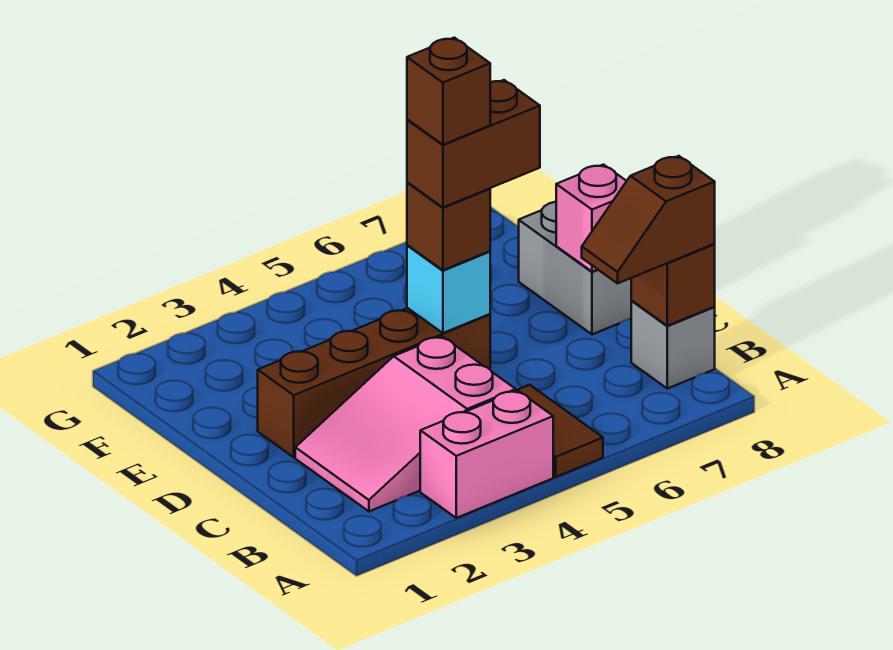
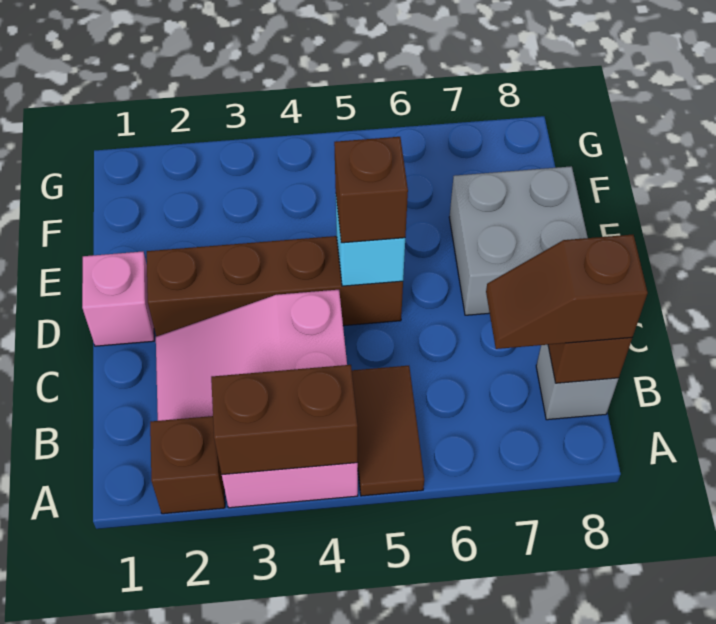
brown 1x2 brick [407,80,540,207] -> brown 1x2 brick moved to [211,365,358,474]
brown 1x1 brick [407,38,490,145] -> brown 1x1 brick moved to [150,416,225,514]
grey 1x2 brick [519,202,632,334] -> grey 2x2 brick [449,166,588,315]
pink 1x1 brick [556,165,626,272] -> pink 1x1 brick moved to [82,252,154,346]

